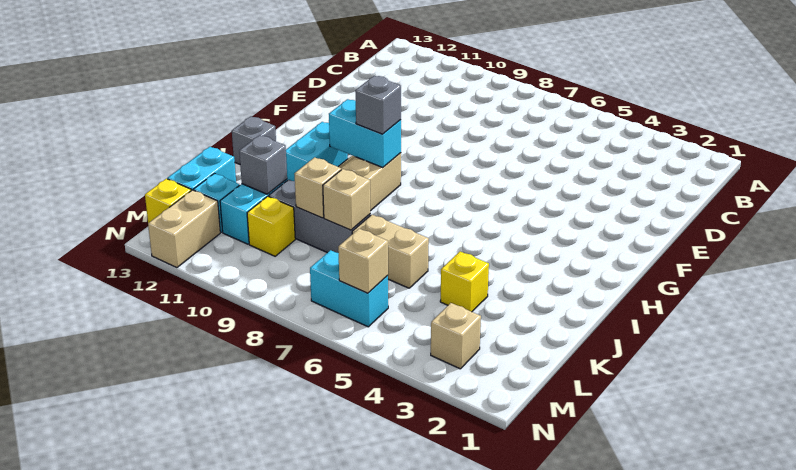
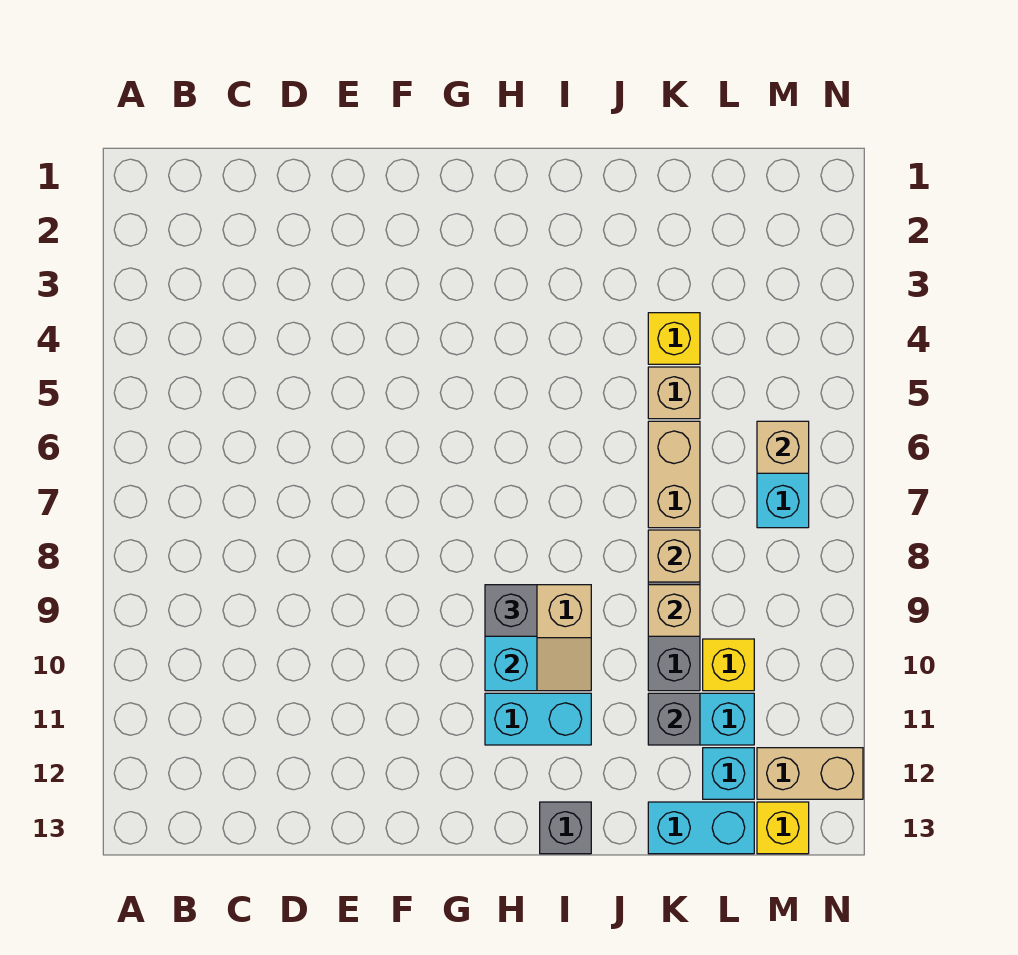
tan 1x1 brick [431,303,481,369] -> tan 1x1 brick moved to [648,367,700,419]

